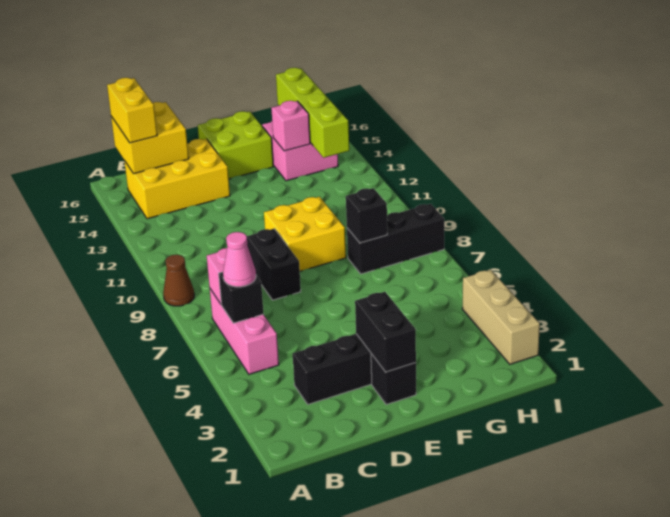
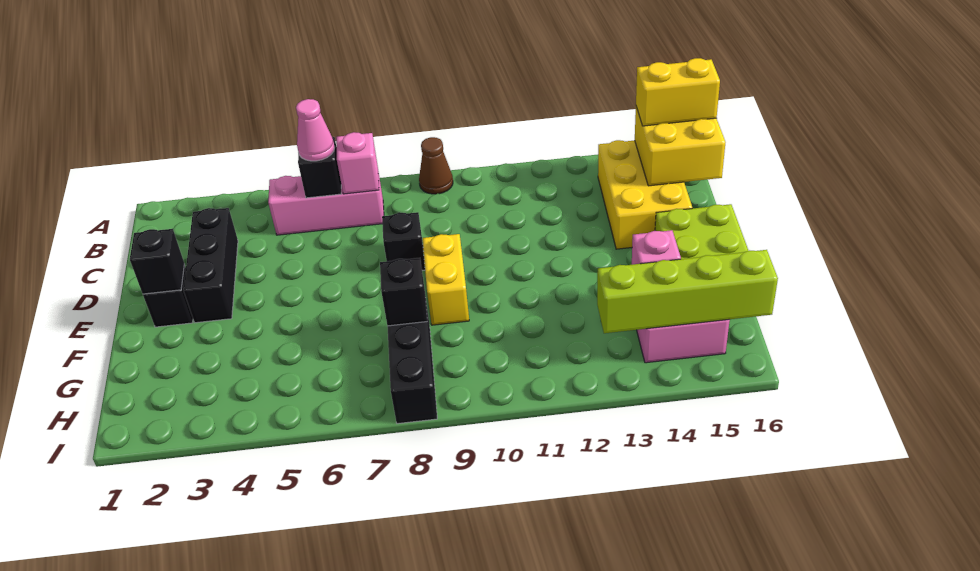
black 1x2 brick [247,229,301,300] -> black 1x1 brick [382,212,425,270]
black 1x2 brick [355,292,416,372] -> black 1x1 brick [130,229,184,294]
yellow 2x2 brick [264,197,346,271] -> yellow 1x2 brick [423,234,469,325]
tan 1x3 brick [462,270,540,364] -> none

